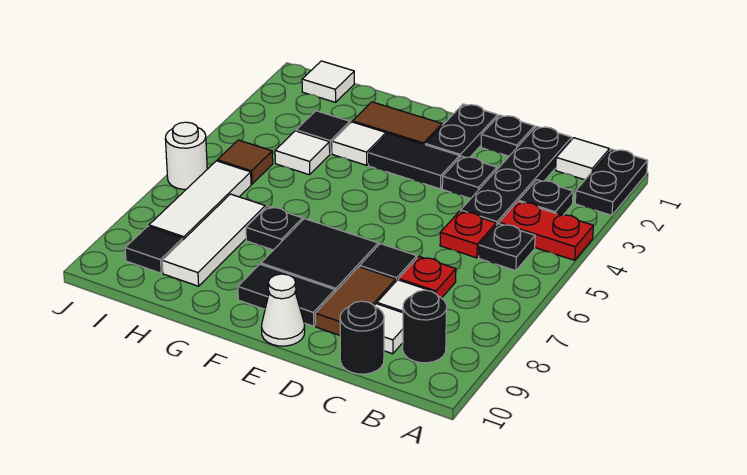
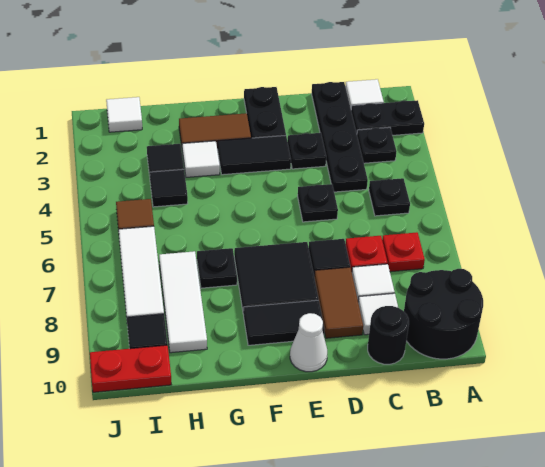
black 1x2 plate [575,149,648,215] -> black 1x2 plate turned to [351,100,424,135]
red 1x2 plate [499,201,593,260] -> red 1x2 plate moved to [90,345,171,392]
black 1x1 round brick [403,290,447,363] -> black 2x2 round brick [404,269,483,359]
red 1x1 plate [440,211,496,258] -> red 1x1 plate moved to [382,232,425,272]
black 1x1 plate [481,115,534,156] -> black 1x1 plate moved to [298,184,338,222]
white 1x1 tile [275,131,330,175] -> black 1x1 tile [150,169,188,207]
white 1x1 round brick [165,122,207,189] -> none

